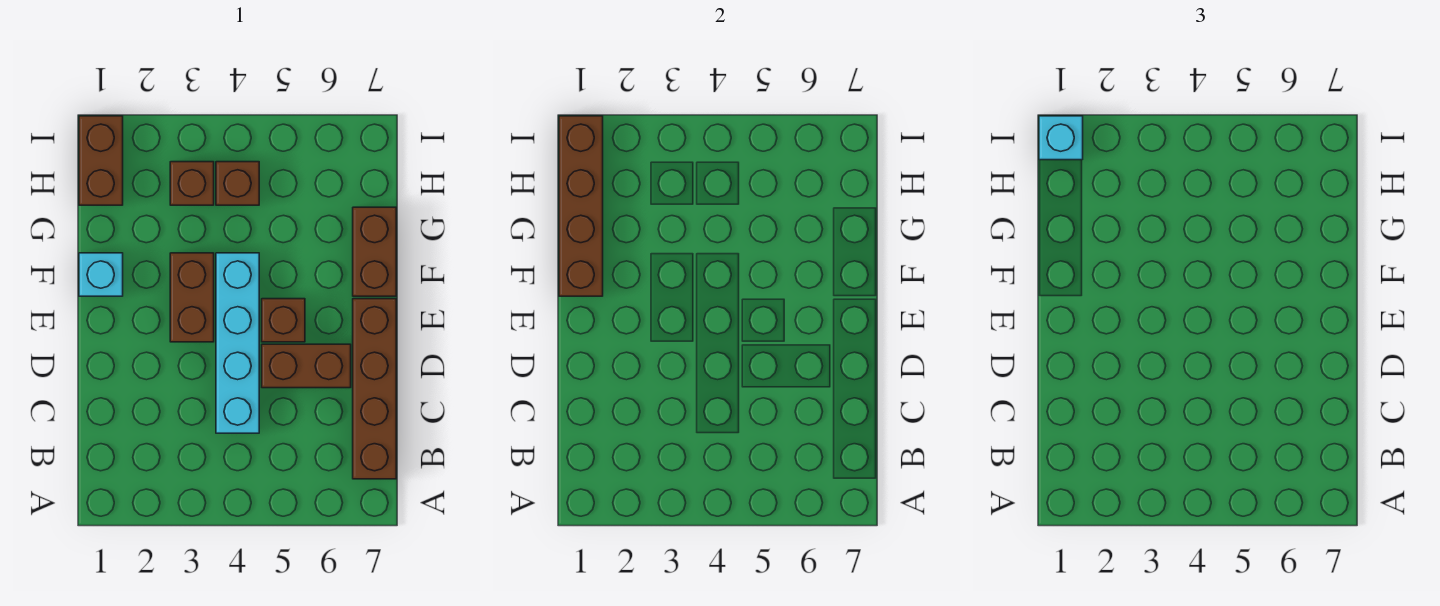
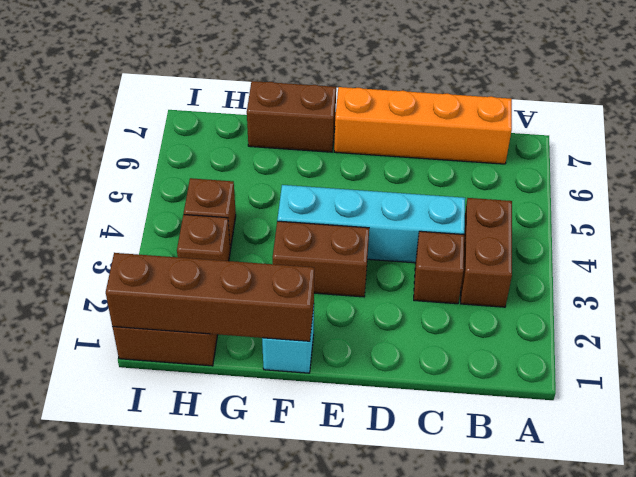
brown 1x4 brick [353,299,396,479] -> orange 1x4 brick [334,87,512,164]
brown 1x2 brick [262,344,351,388] -> brown 1x2 brick moved to [461,198,512,307]
brown 1x1 brick [262,299,305,342] -> brown 1x1 brick moved to [414,231,464,304]
cyan 1x1 brick [1039,116,1083,160] -> none

